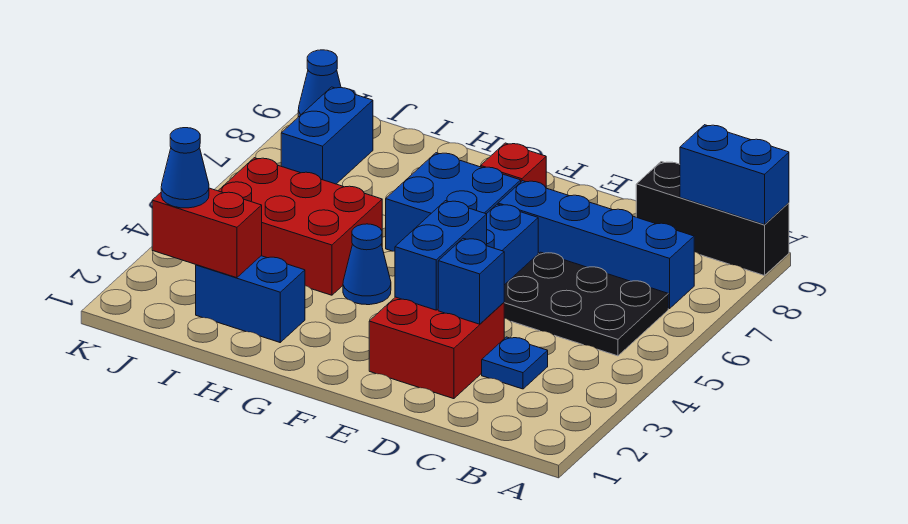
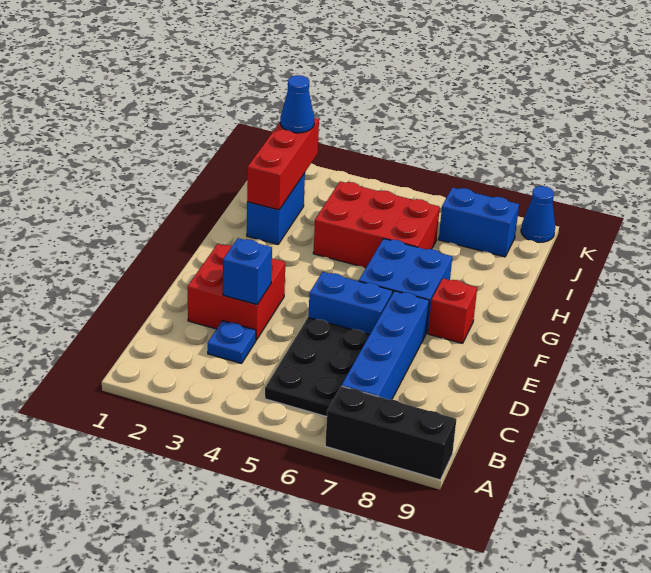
black 1x3 brick [636,162,789,276] -> black 1x3 brick turned to [325,386,456,480]
blue 1x2 brick [680,125,789,225] -> none
blue 1x2 brick [395,201,487,310] -> none
blue 1x1 cone [343,224,391,305] -> none
red 2x3 brick [218,158,382,295] -> red 2x3 brick turned to [313,181,440,268]
red 1x2 brick [152,188,262,278] -> red 1x3 brick [247,118,319,210]

